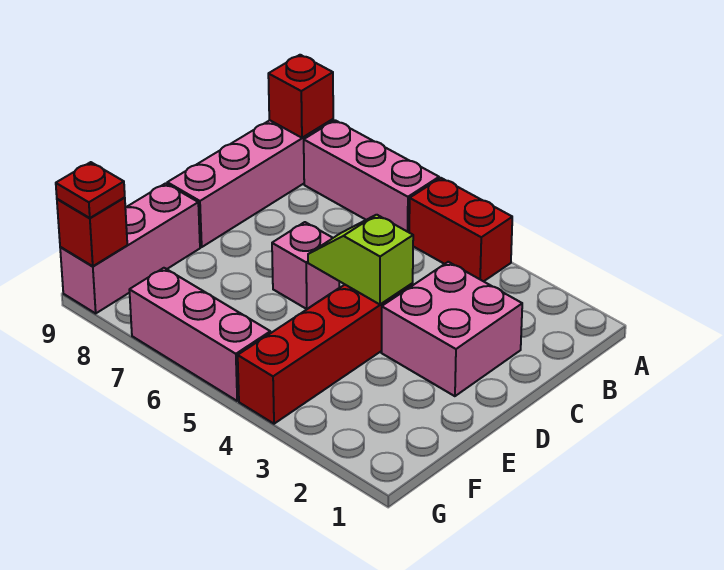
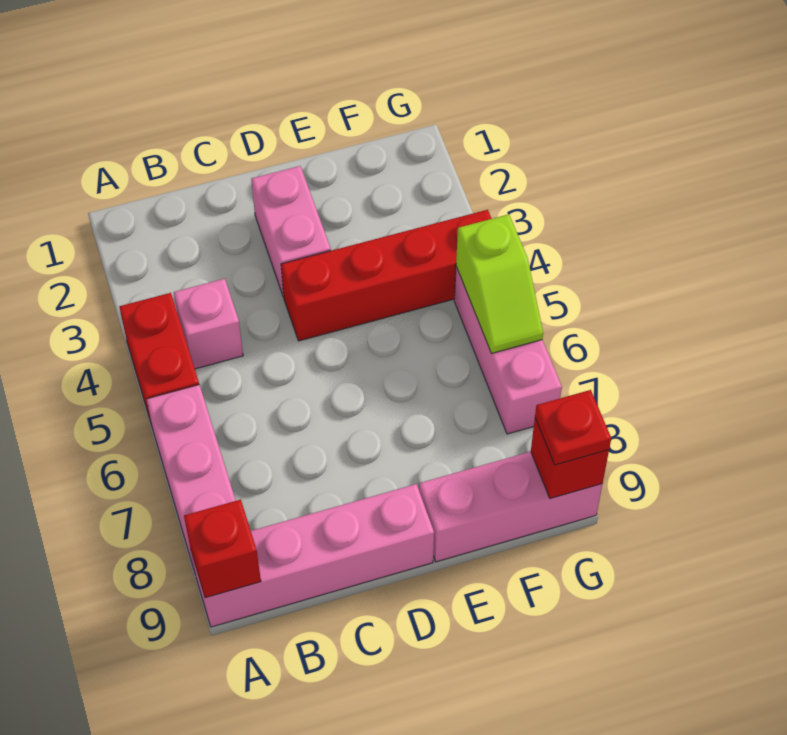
pink 2x2 brick [381,262,522,396] -> pink 1x2 brick [251,166,331,297]
lime 1x2 slope [308,215,413,304] -> lime 1x2 slope moved to [456,214,543,353]
pink 1x1 brick [272,222,339,309] -> pink 1x1 brick moved to [174,279,243,369]

